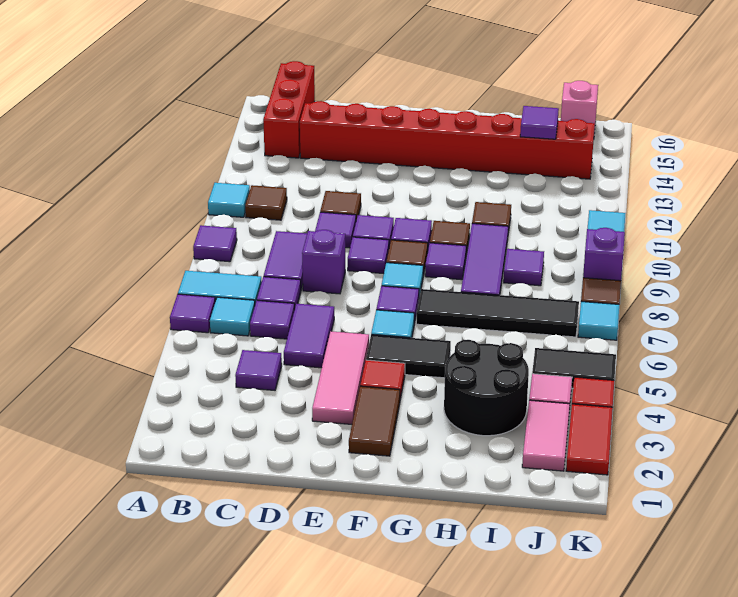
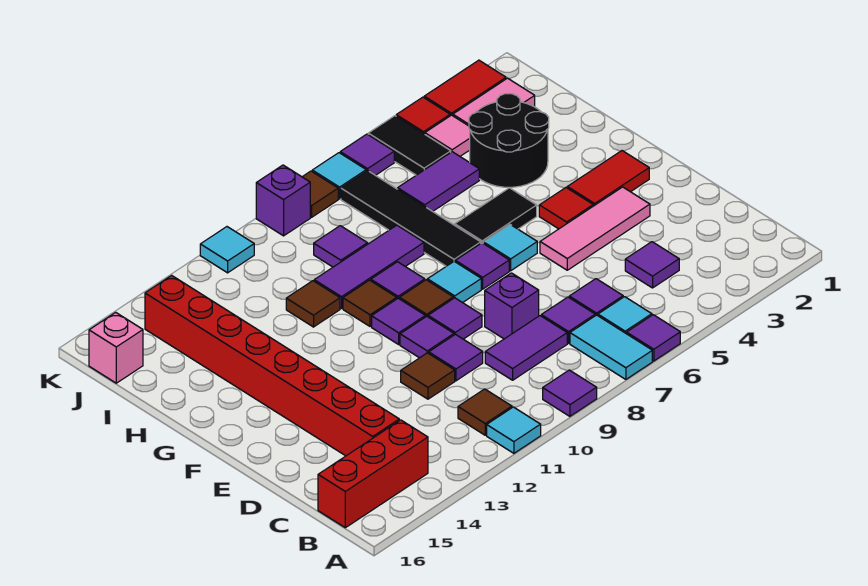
purple 1x2 tile [284,304,334,368] -> purple 1x2 tile moved to [398,152,479,211]
brown 1x2 tile [349,386,400,456] -> red 1x2 tile [567,151,649,206]
black 1x2 tile [366,335,451,378] -> black 1x2 tile turned to [455,188,537,243]
purple 1x1 tile [520,106,559,139] -> purple 1x1 tile moved to [340,134,394,175]

